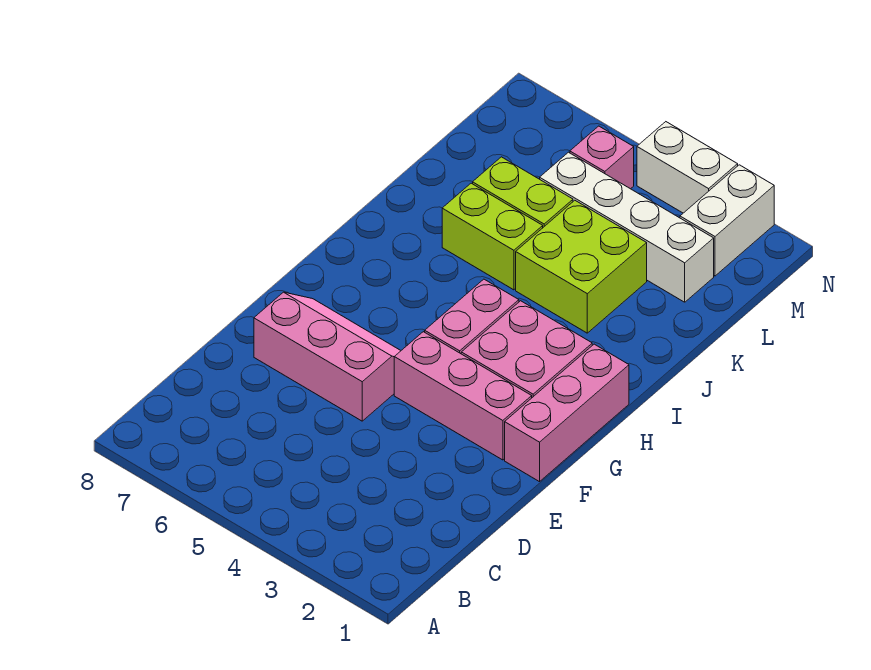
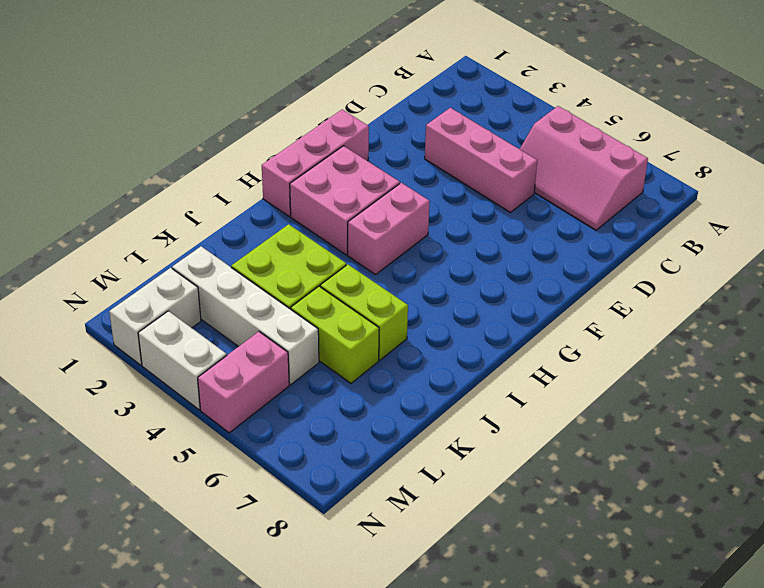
pink 2x3 slope [254,292,401,421] -> pink 2x3 slope moved to [520,106,648,230]
pink 1x3 brick [394,332,532,460] -> pink 1x3 brick moved to [425,108,537,213]
pink 1x1 brick [570,126,634,189] -> pink 1x2 brick [198,332,289,433]

